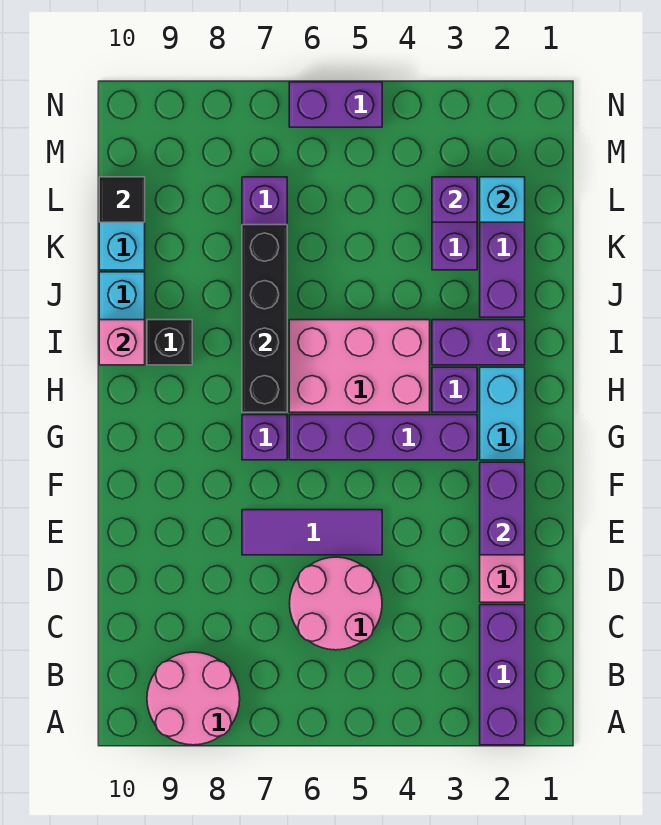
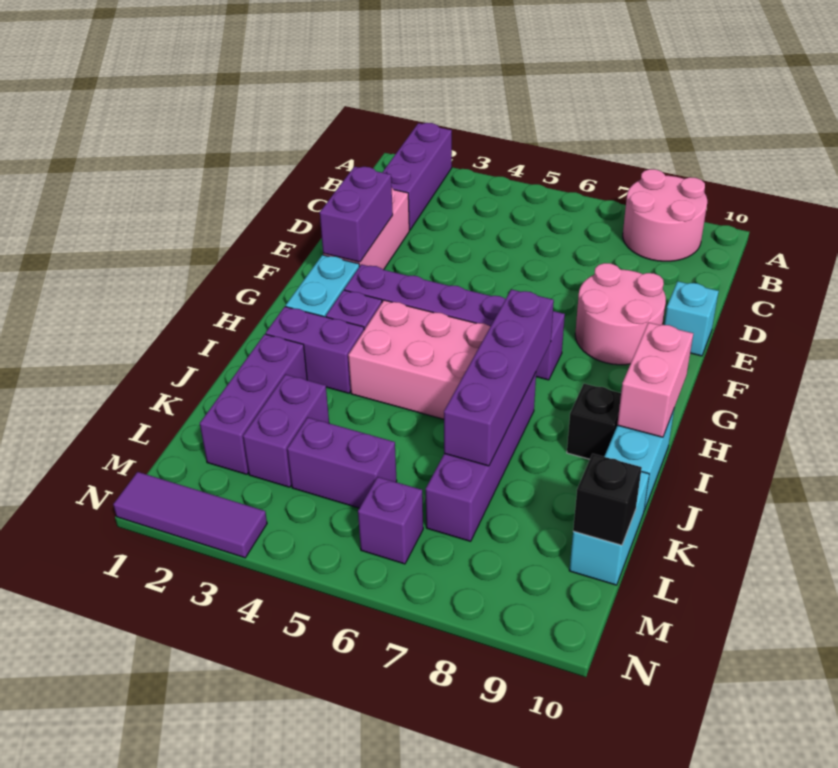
pink 2x2 round brick [290,557,382,650] -> pink 2x2 round brick moved to [575,263,666,365]
purple 1x3 tile [242,510,382,555] -> purple 1x3 tile moved to [113,472,267,558]
black 1x4 brick [242,225,287,412] -> purple 1x4 brick [444,289,554,466]
pink 1x1 brick [99,320,145,365] -> pink 1x2 brick [617,322,693,437]
cyan 1x1 brick [480,177,525,222] -> cyan 1x1 brick moved to [664,281,719,356]
purple 1x1 brick [432,177,477,222] -> purple 1x1 brick moved to [358,477,423,564]
black 1x1 tile [99,177,145,222] -> black 1x1 brick [573,454,642,545]
purple 1x2 brick [289,82,382,127] -> purple 1x2 brick moved to [287,417,397,508]

